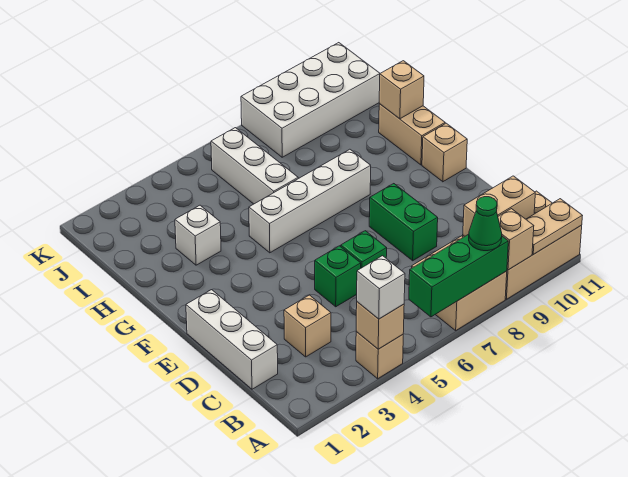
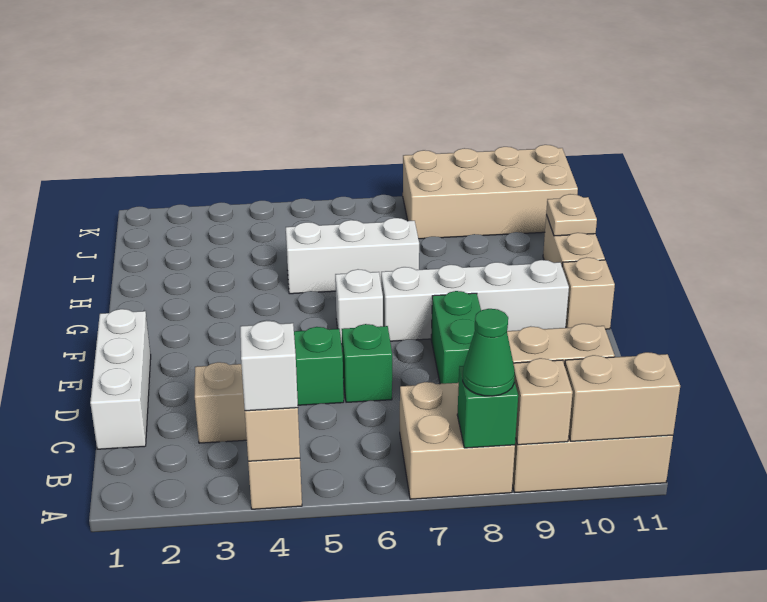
green 1x3 brick [409,234,508,317] -> green 1x1 brick [457,366,518,448]
tan 1x2 plate [526,199,583,254] -> tan 1x2 brick [565,352,680,441]
white 1x4 brick [249,149,371,253] -> white 1x4 brick moved to [381,260,569,341]
white 1x1 brick [175,205,221,265] -> white 1x1 brick moved to [335,269,383,344]
white 1x3 brick [211,128,298,204] -> white 1x3 brick turned to [286,218,419,294]
tan 1x1 brick [379,61,424,119] -> tan 1x1 plate [546,194,597,236]
white 2x4 brick [241,43,380,157] -> tan 2x4 brick [403,145,578,239]

